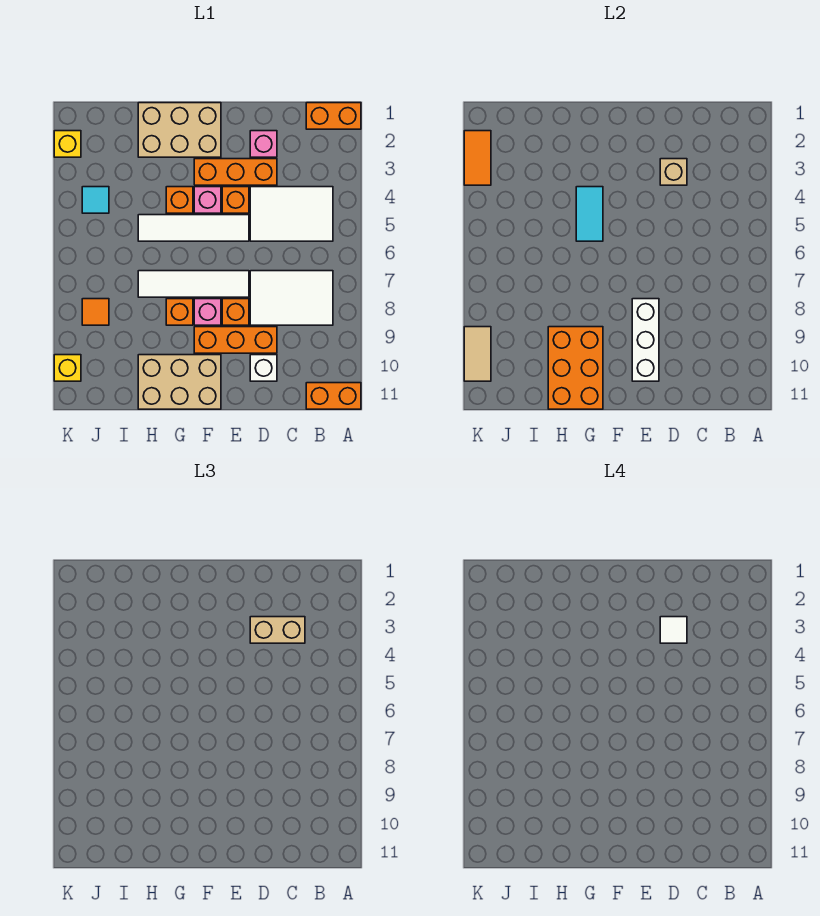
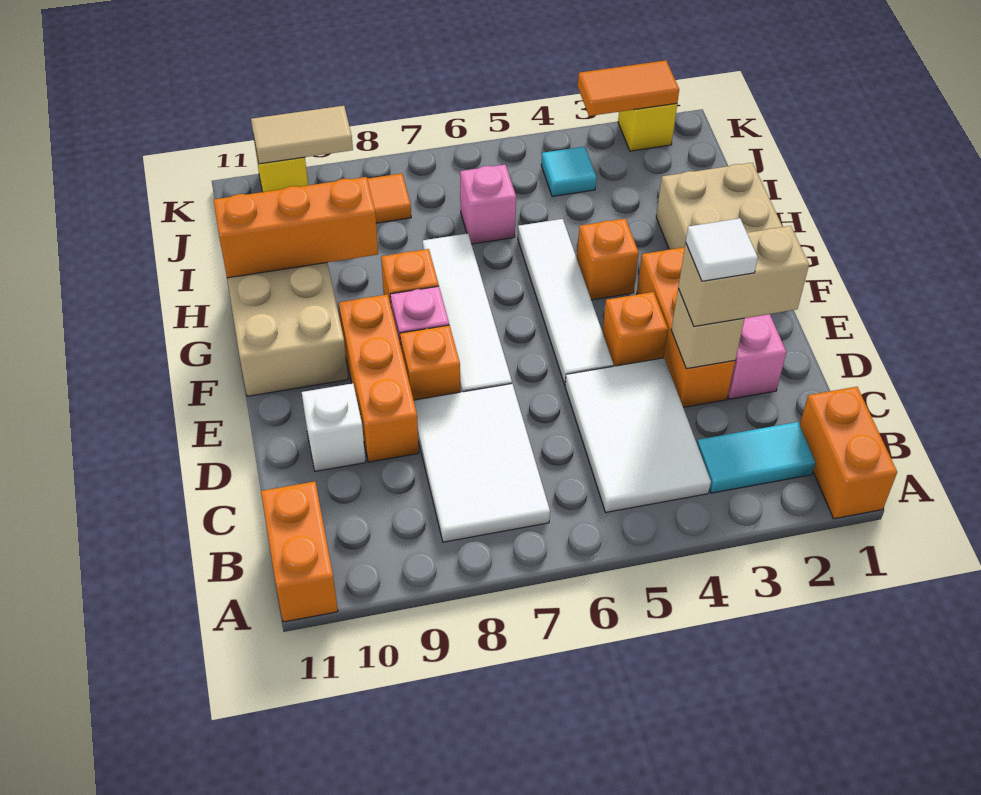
tan 1x2 brick [250,617,305,643] -> tan 1x2 brick turned to [678,226,809,326]
white 1x3 brick [632,299,659,381] -> none
pink 1x1 brick [194,187,221,213] -> pink 1x1 brick moved to [460,165,516,244]
cyan 1x2 tile [576,187,603,241] -> cyan 1x2 tile moved to [697,422,816,493]
orange 2x3 brick [548,327,603,409] -> orange 1x3 brick [214,177,378,278]

